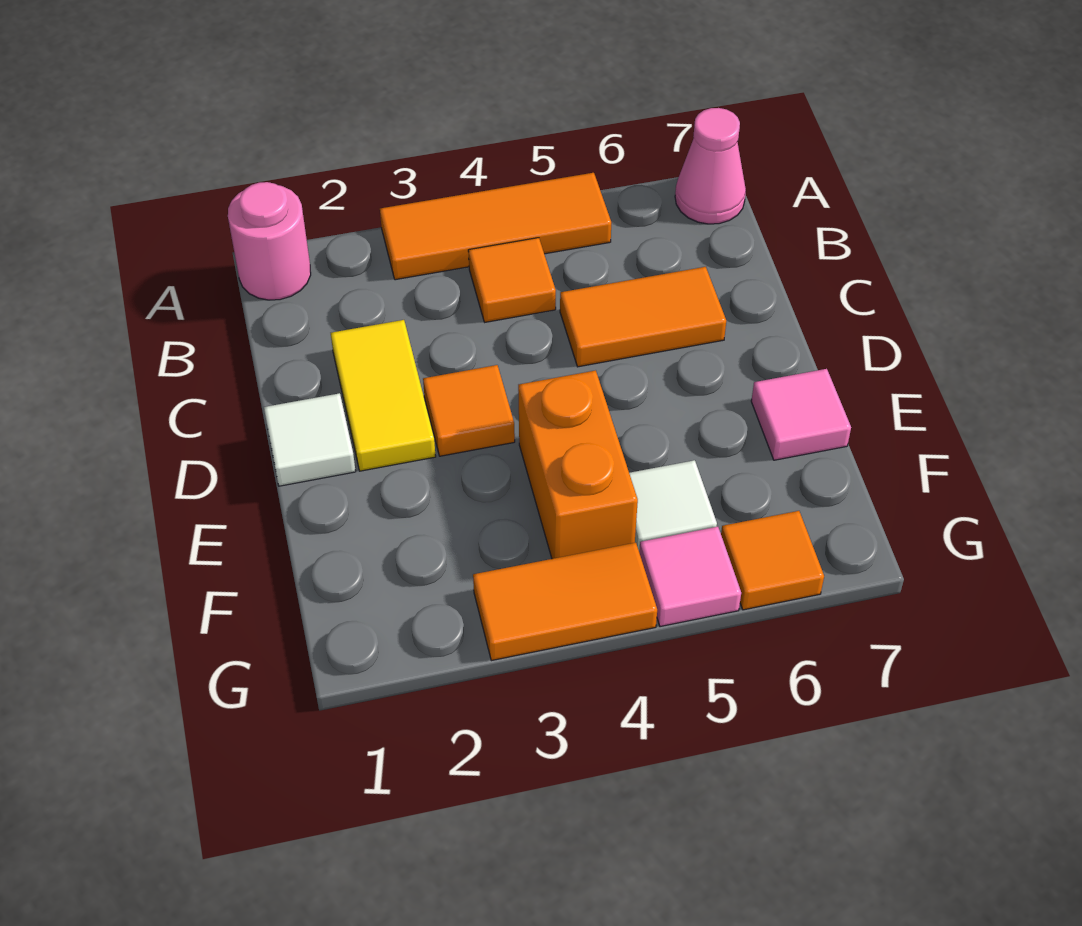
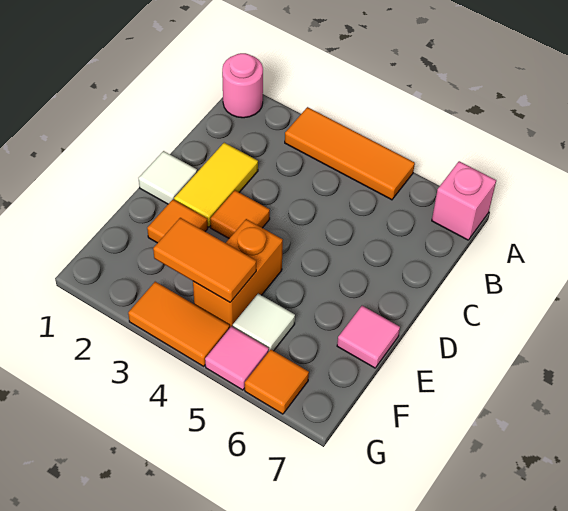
pink 1x1 cone [675,108,746,224] -> pink 1x1 brick [432,161,496,240]
orange 1x1 tile [468,238,556,322] -> orange 1x1 tile moved to [147,200,208,243]
orange 1x2 tile [560,267,726,367] -> orange 1x2 tile moved to [153,218,256,302]

